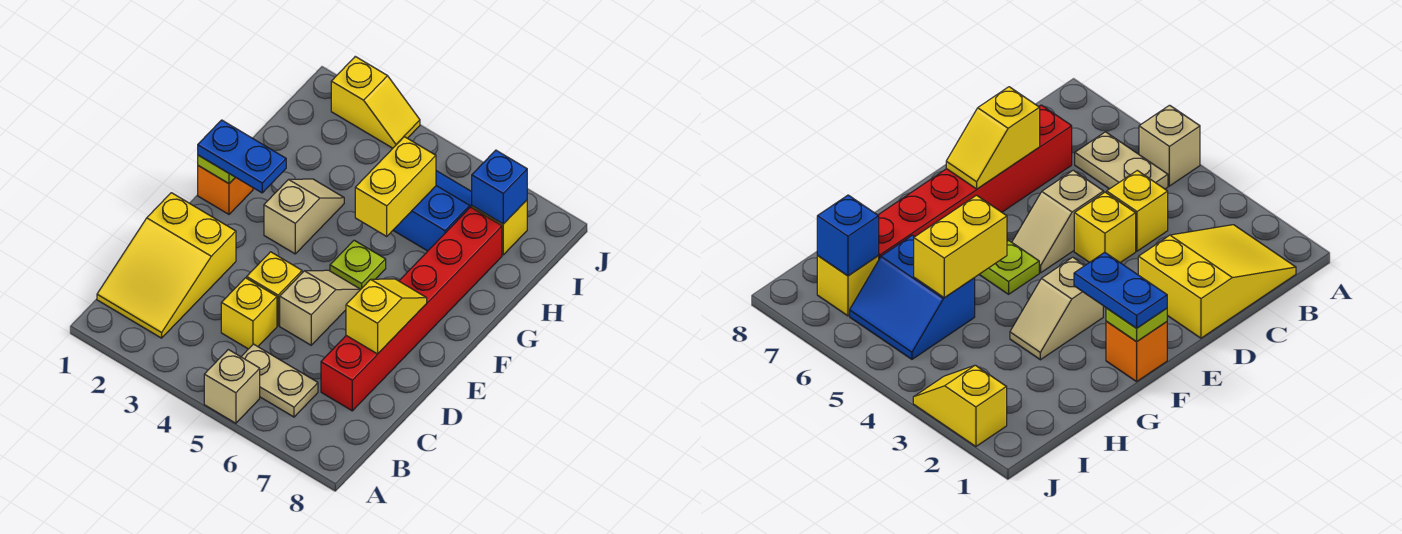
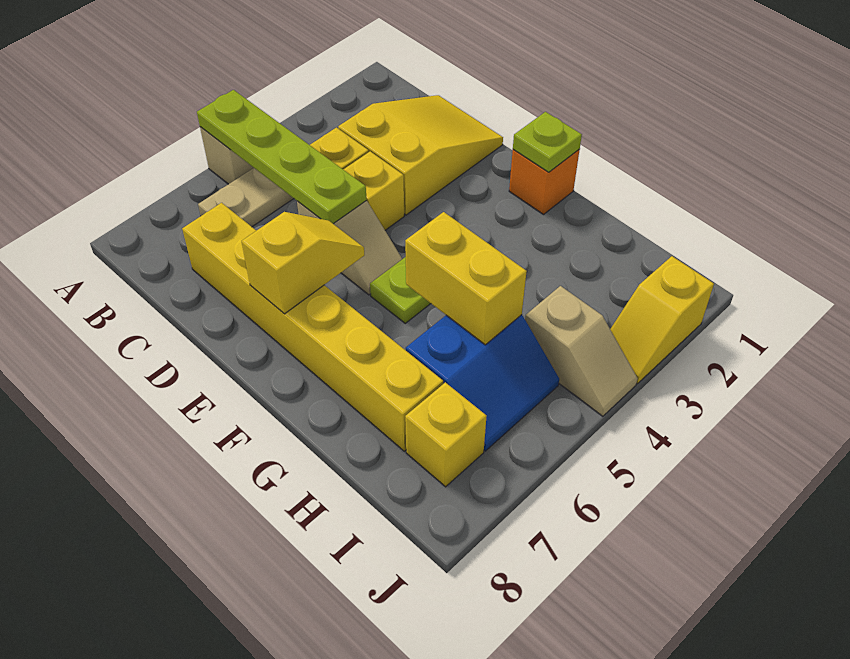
none -> lime 1x4 plate [197,90,367,224]
yellow 2x3 slope [97,193,236,338] -> yellow 2x3 slope turned to [338,95,503,215]
red 1x6 brick [321,207,502,411] -> yellow 1x6 brick [182,203,443,451]
yellow 1x2 slope [346,279,427,354] -> yellow 1x2 slope turned to [242,212,364,314]
blue 1x2 plate [198,120,286,193] -> none
tan 1x2 slope [264,179,344,254] -> tan 1x2 slope moved to [525,286,638,416]
blue 1x1 brick [472,150,527,224] -> none

